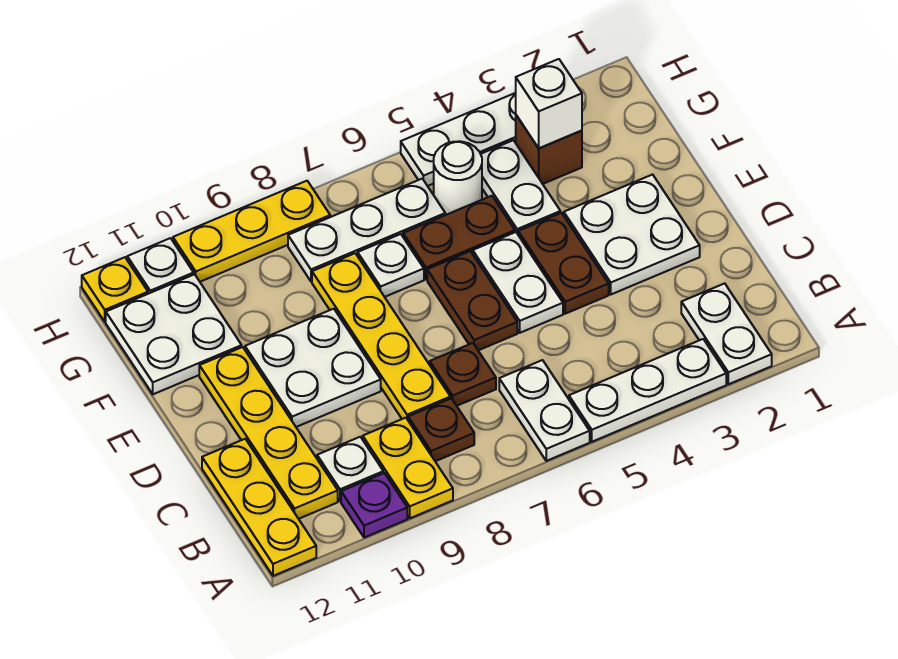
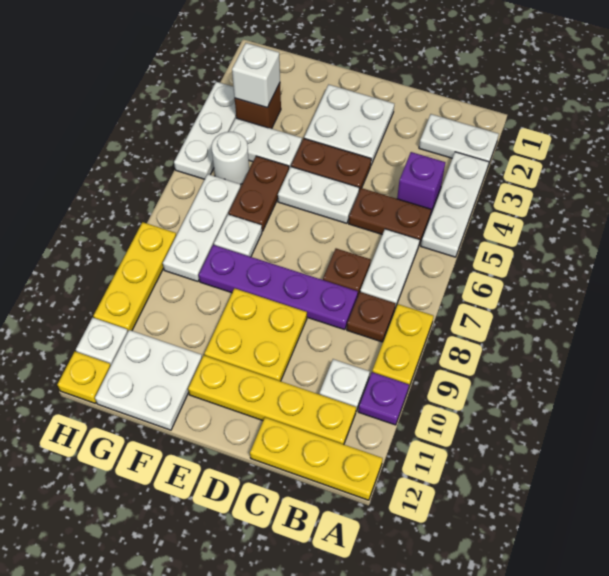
white 1x2 plate [499,360,590,461] -> white 1x2 plate turned to [360,229,420,308]
yellow 1x2 plate [363,418,453,518] -> yellow 1x2 plate turned to [372,304,434,389]
none -> purple 1x1 brick [397,152,445,215]
yellow 1x4 plate [312,253,450,420] -> purple 1x4 plate [199,245,358,330]
brown 1x2 plate [427,251,517,350] -> brown 1x2 plate moved to [349,188,431,244]
white 2x2 plate [245,309,381,427] -> yellow 2x2 plate [204,288,307,381]

